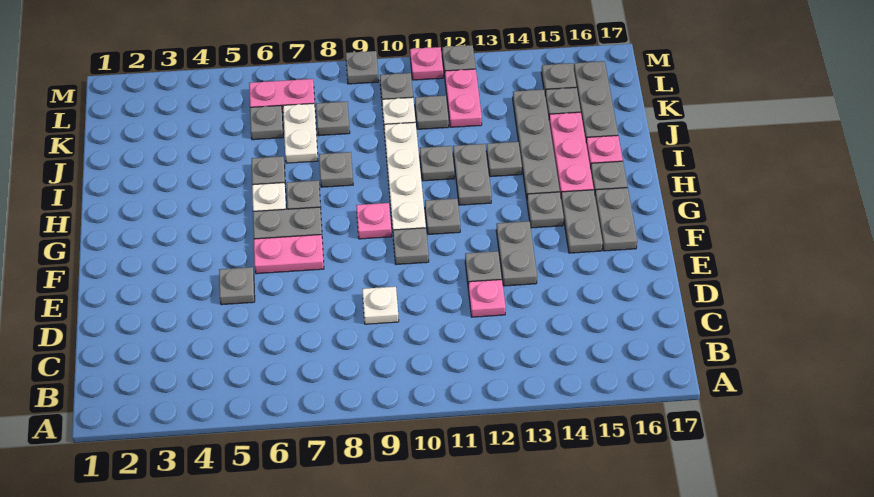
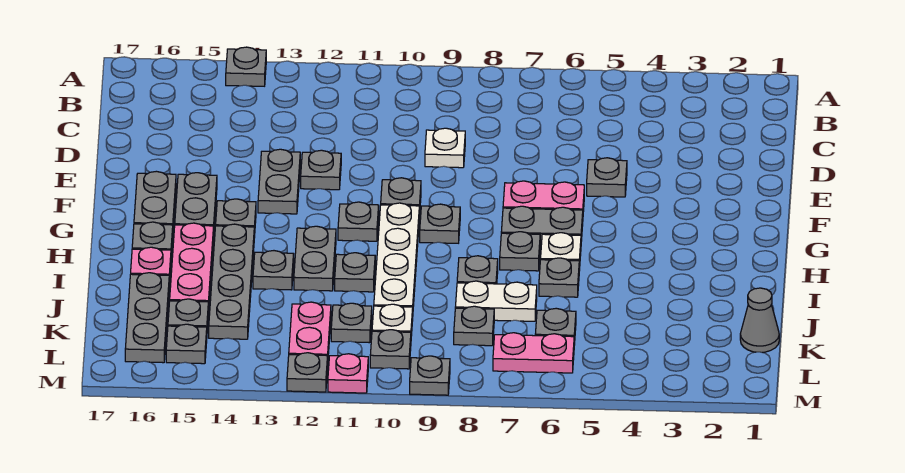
none -> grey 1x1 plate [226,47,266,86]
pink 1x1 plate [468,280,506,317] -> none
pink 1x1 plate [356,203,391,239] -> grey 1x1 plate [420,204,460,243]
white 1x2 plate [283,103,318,163] -> white 1x2 plate turned to [455,281,537,321]
none -> grey 1x1 cone [740,288,779,352]

